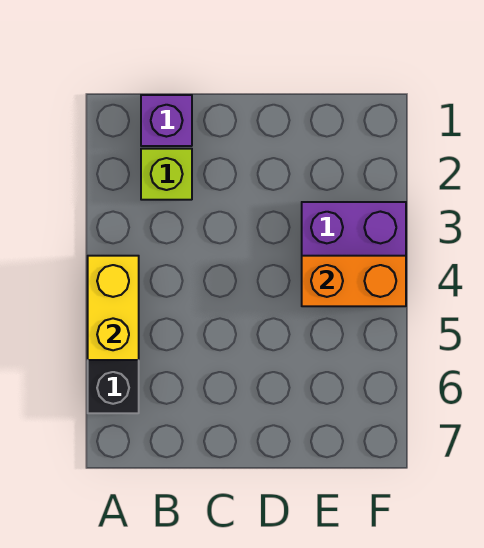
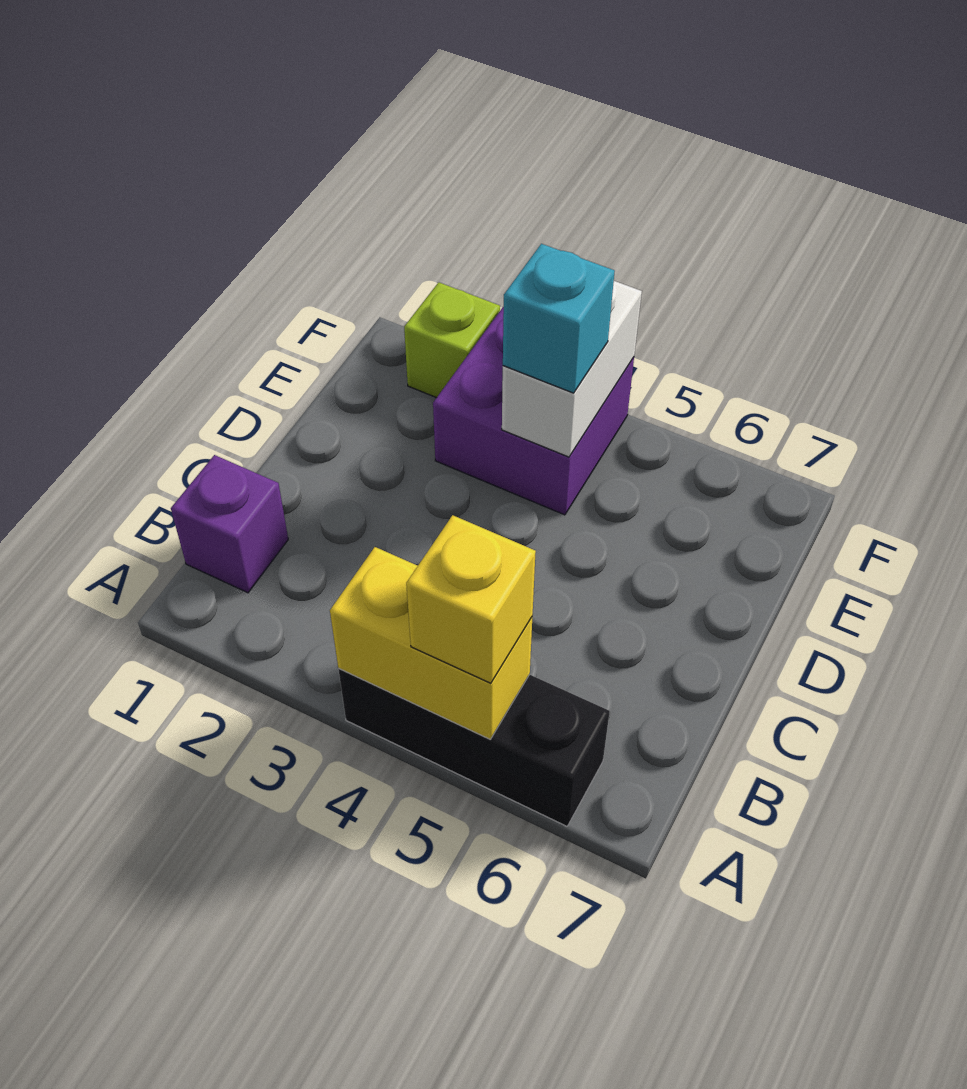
none -> yellow 1x1 brick [406,515,536,683]
lime 1x1 brick [141,149,192,200] -> lime 1x1 brick moved to [404,282,500,398]
orange 1x2 brick [302,256,406,306] -> white 1x2 brick [502,281,642,457]
none -> cyan 1x1 brick [503,244,615,393]

